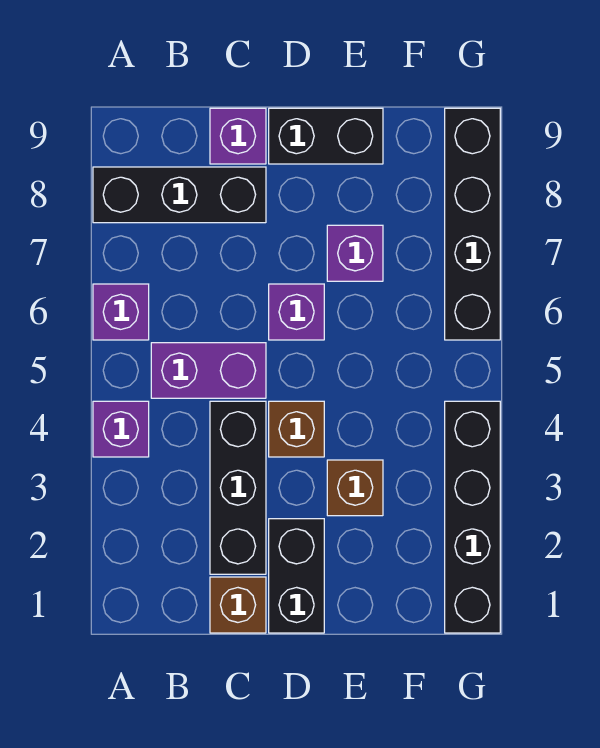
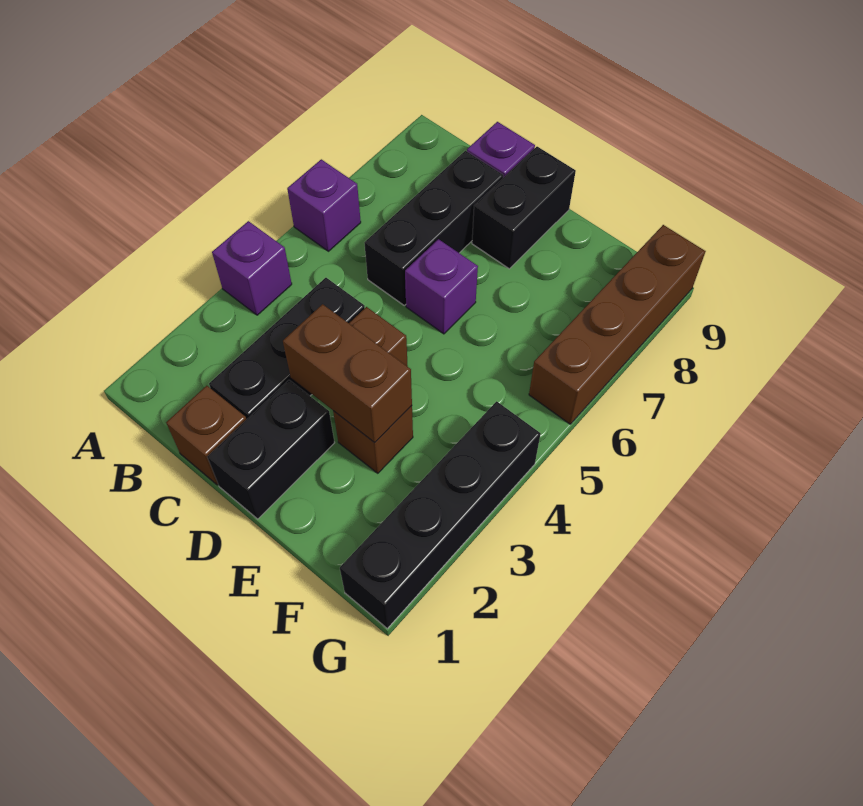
black 1x3 brick [93,167,266,223] -> black 1x3 brick turned to [365,151,503,305]
purple 1x2 brick [151,343,266,398] -> none
none -> brown 1x2 brick [283,304,412,443]
black 1x2 brick [269,108,383,164] -> black 1x2 brick turned to [472,147,576,269]
purple 1x1 brick [327,225,383,281] -> none
black 1x4 brick [445,108,500,340] -> brown 1x4 brick [529,225,706,424]

